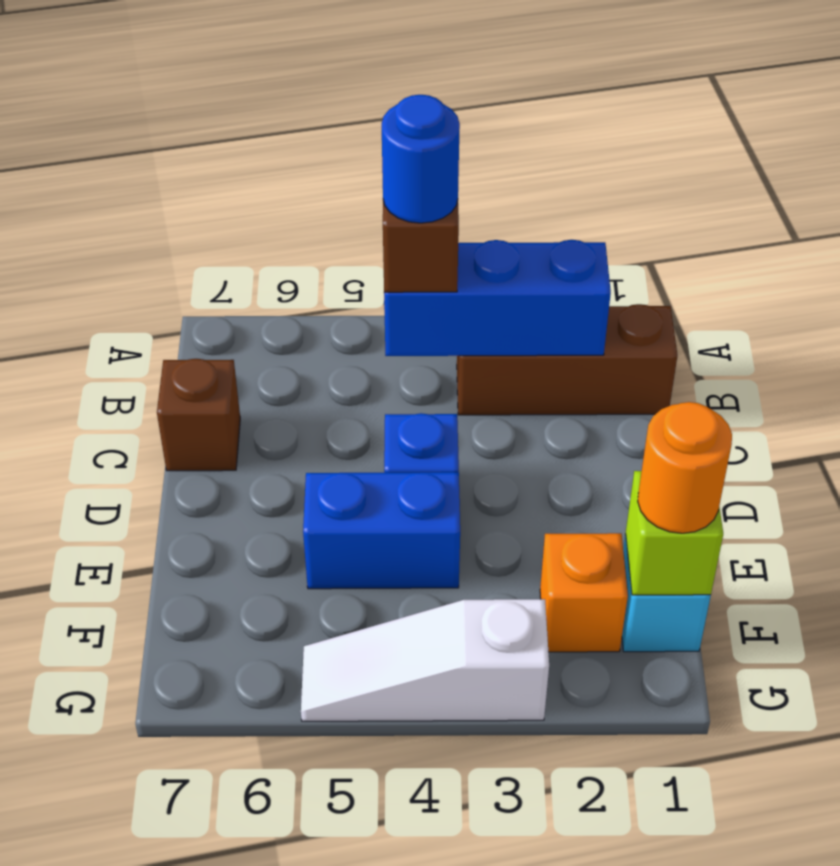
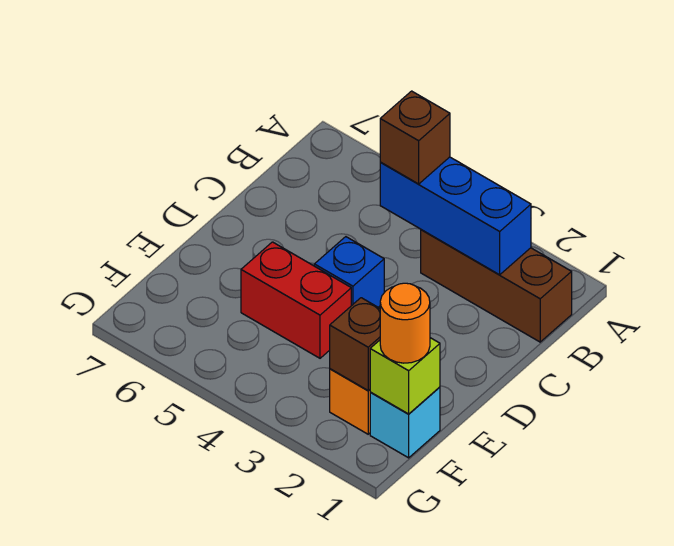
blue 1x1 round brick [382,95,460,223] -> none
brown 1x1 brick [157,359,240,471] -> brown 1x1 brick moved to [330,298,380,390]
blue 1x2 brick [303,472,460,589] -> red 1x2 brick [241,242,351,358]
white 1x3 slope [301,599,549,721] -> none

